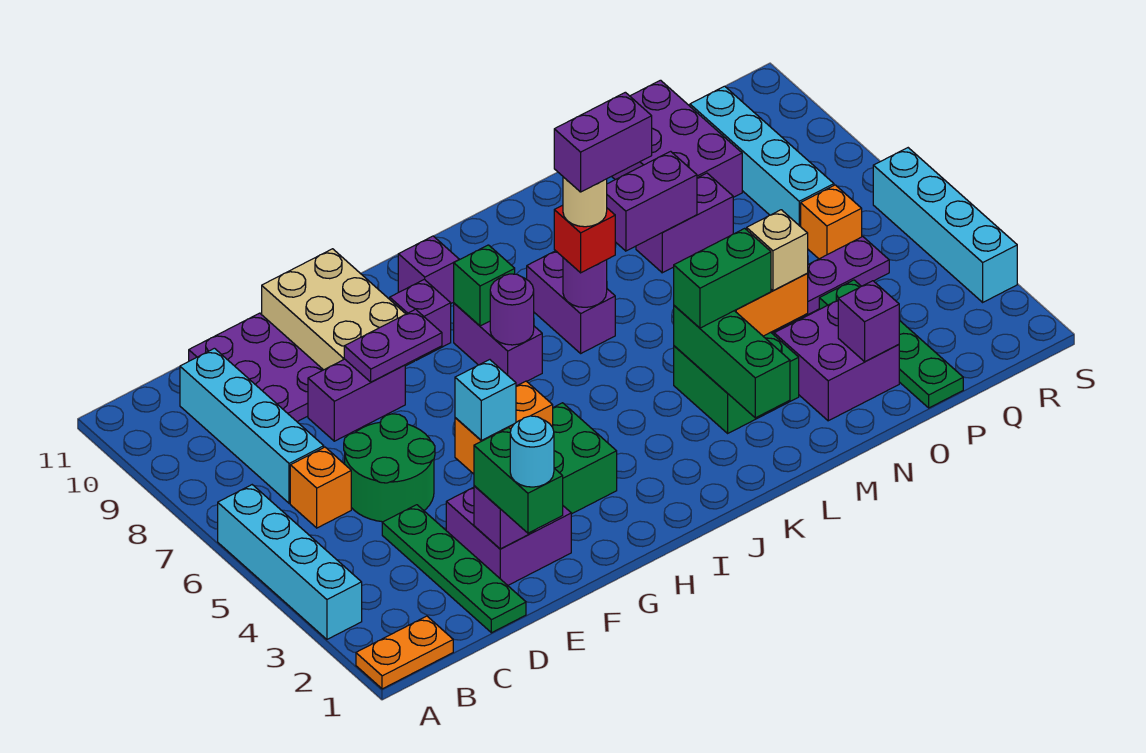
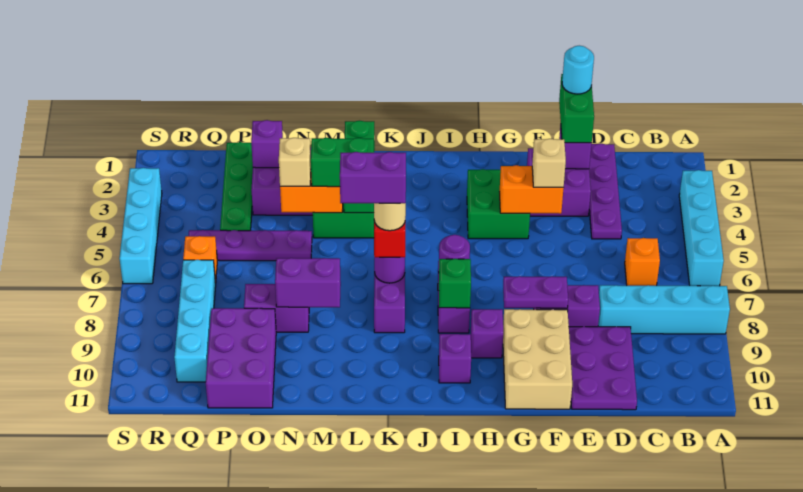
orange 1x2 plate [356,616,453,689] -> none
cyan 1x4 brick [180,348,324,503] -> cyan 1x4 brick turned to [598,285,730,334]
green 1x4 plate [382,505,526,633] -> purple 1x4 plate [589,143,622,239]
green 2x2 round brick [344,414,435,522] -> none
cyan 1x1 brick [455,360,516,440] -> tan 1x1 brick [532,139,566,187]

